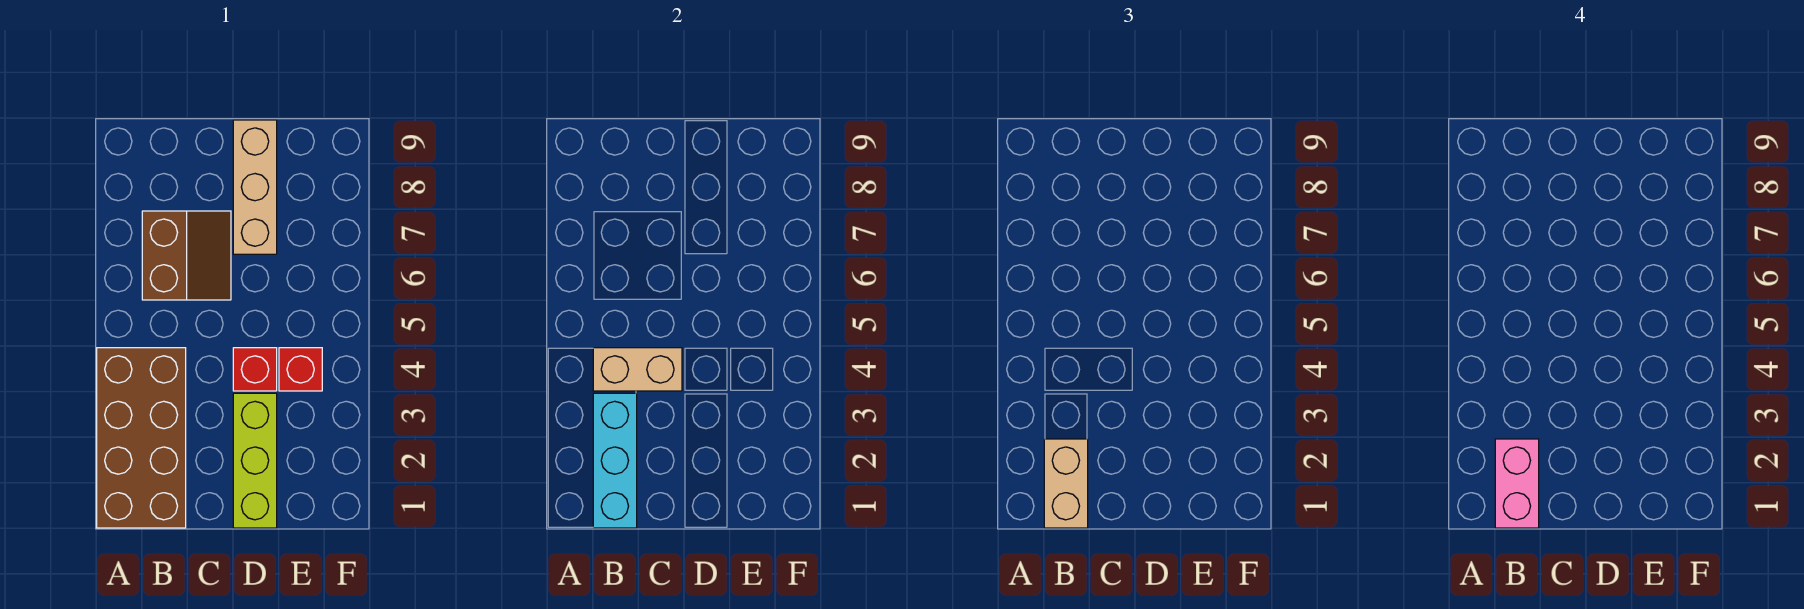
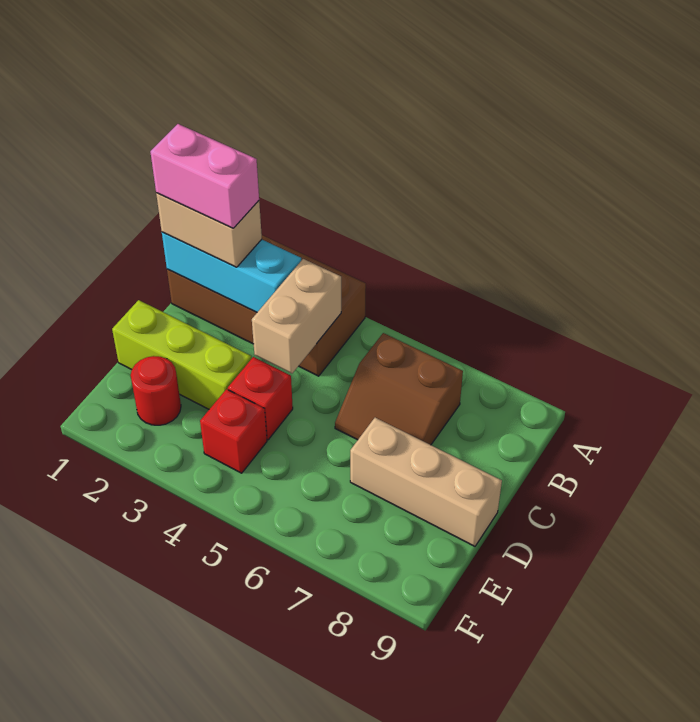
none -> red 1x1 round brick [131,356,181,425]

